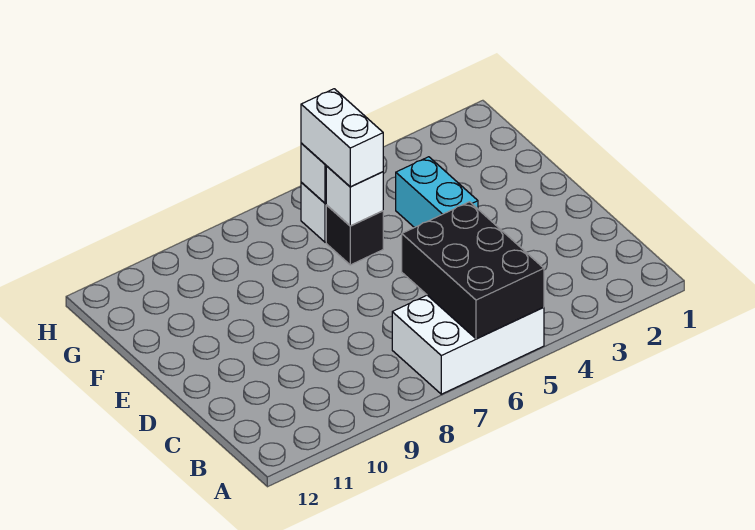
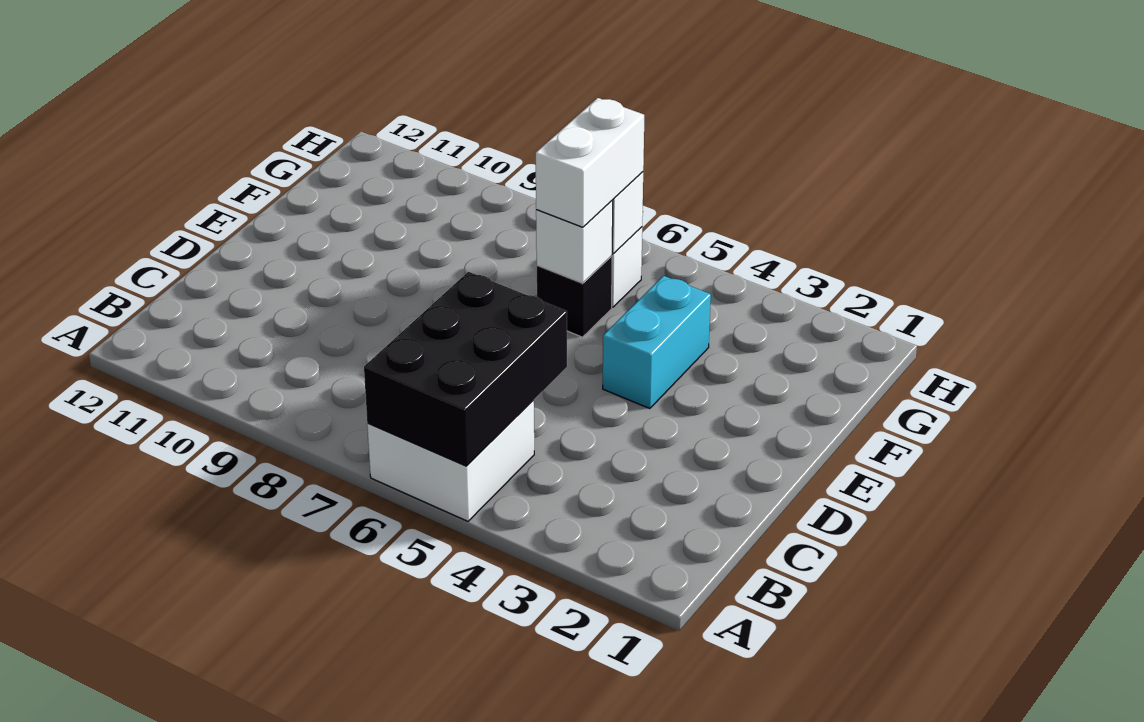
white 2x3 brick [392,295,544,394] -> white 2x2 brick [367,401,534,521]

